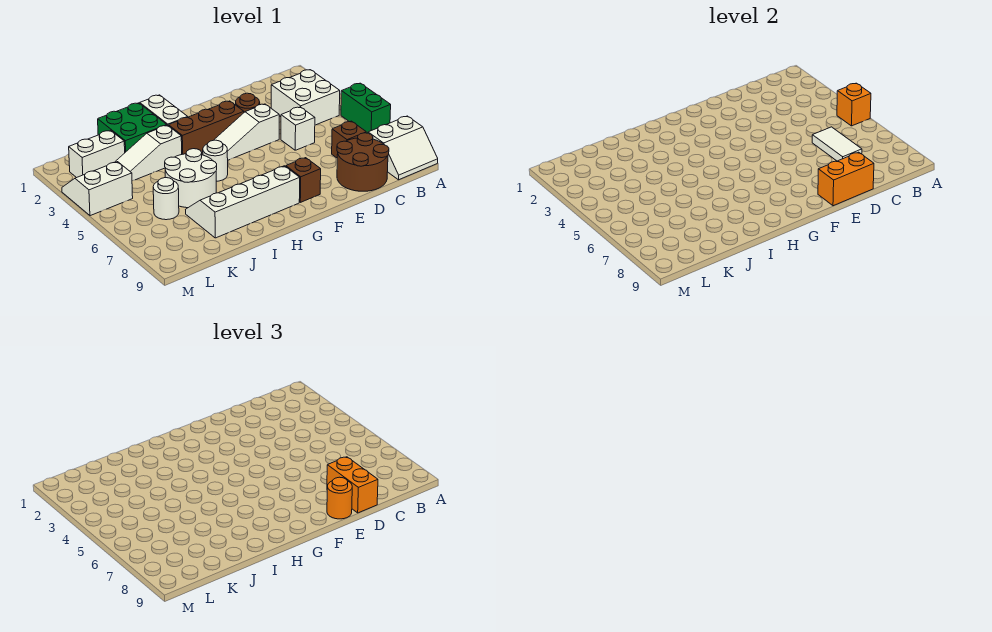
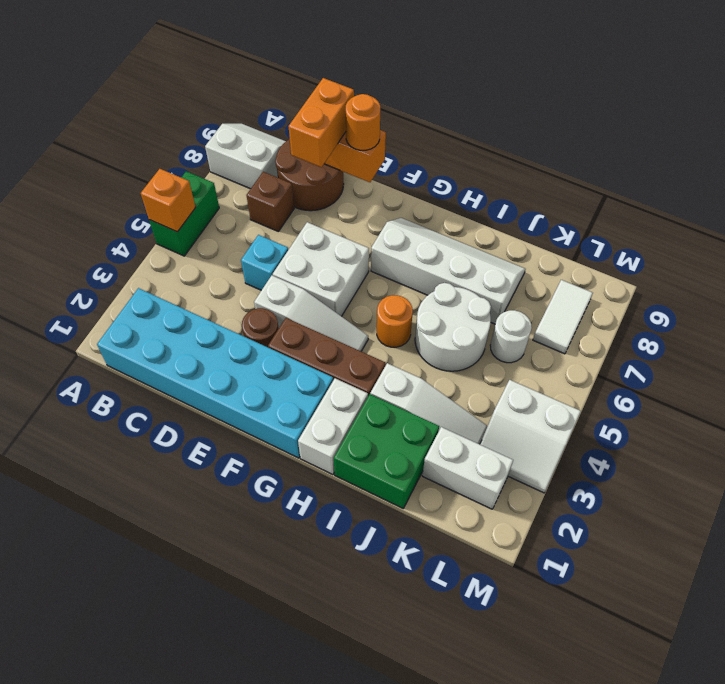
none -> cyan 2x6 brick [97,288,333,458]
white 2x2 brick [271,70,340,125] -> white 2x2 brick moved to [273,222,369,316]
white 1x2 tile [812,127,862,161] -> white 1x2 tile moved to [533,280,593,354]
white 1x1 brick [281,107,315,150] -> cyan 1x1 brick [241,235,288,290]
brown 1x1 brick [286,158,321,202] -> none
white 2x4 slope [186,166,300,238] -> white 2x4 slope turned to [371,218,525,324]
white 1x1 round brick [203,140,228,181] -> orange 1x1 round brick [377,295,413,347]

